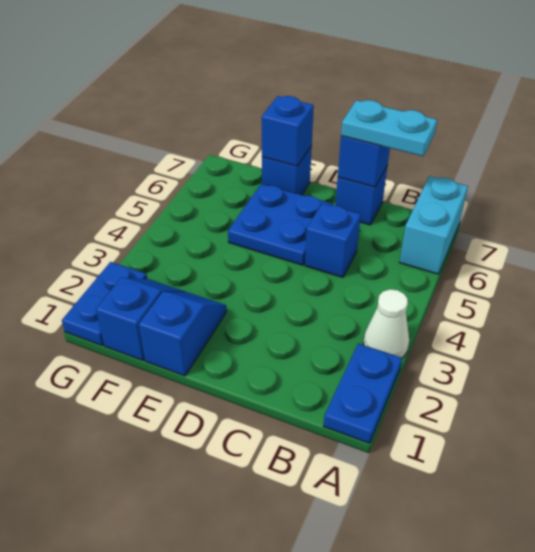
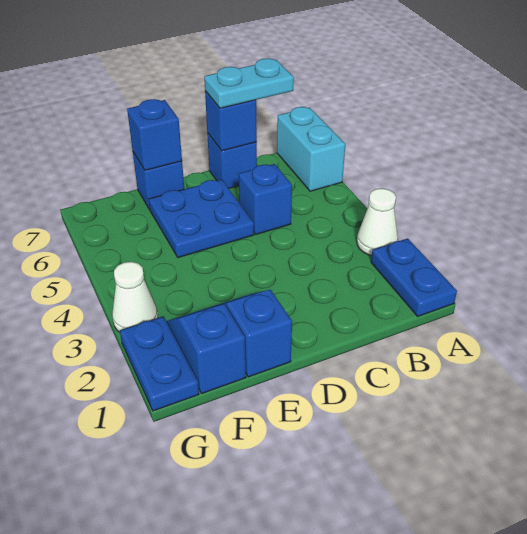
none -> white 1x1 cone [112,262,158,332]

